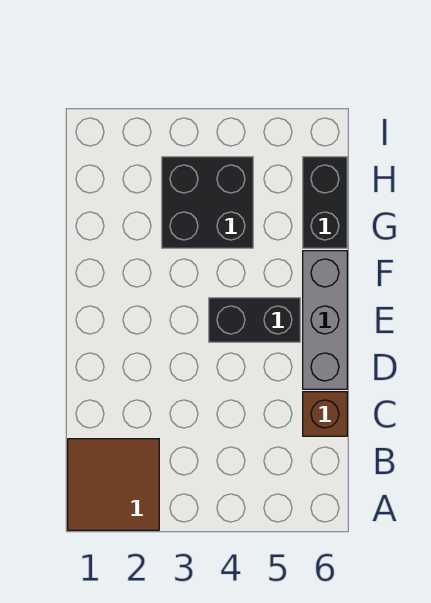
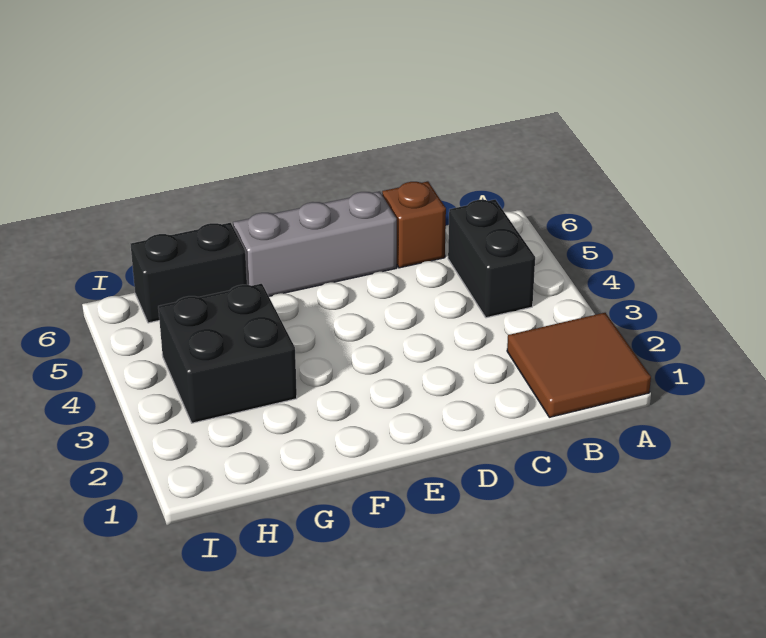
black 1x2 brick [209,298,300,342] -> black 1x2 brick moved to [448,200,535,318]

